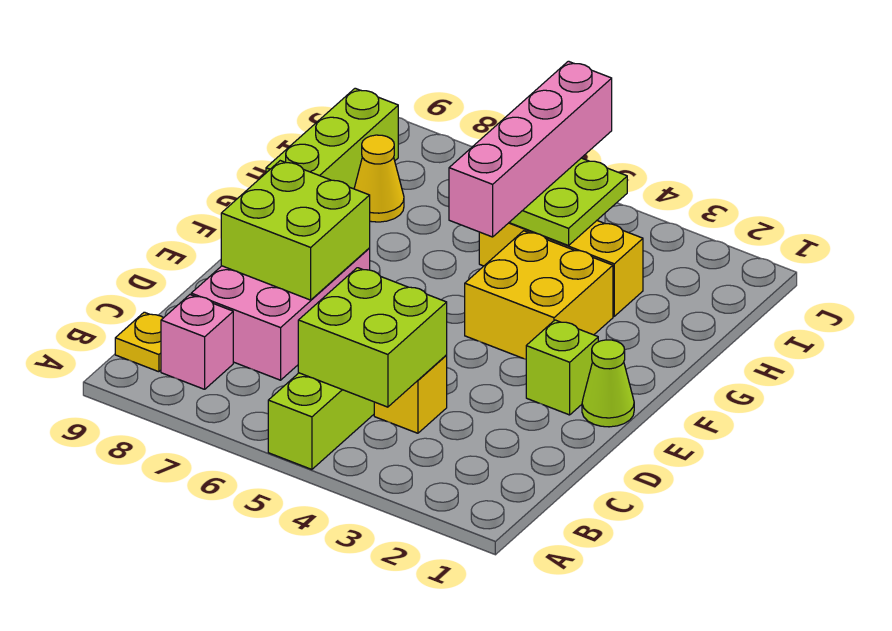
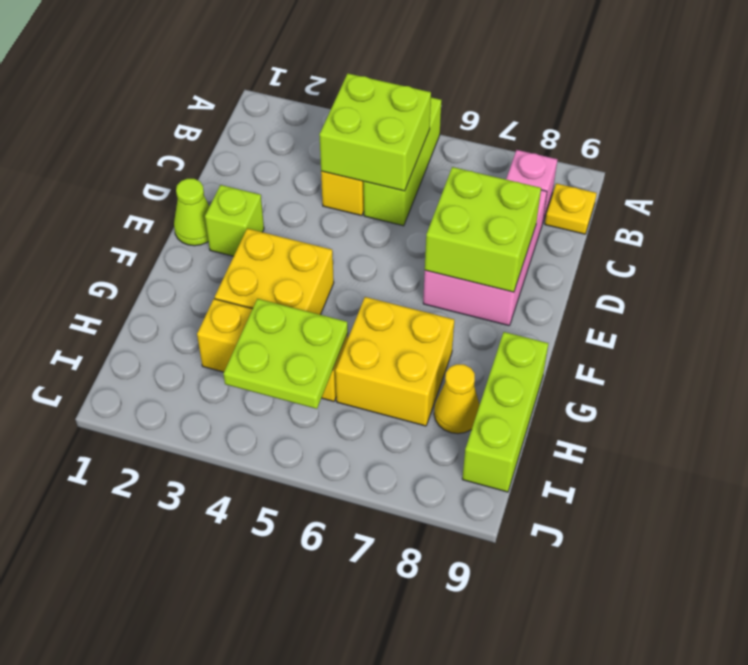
pink 1x4 brick [449,61,612,237] -> none
none -> yellow 2x2 brick [335,297,454,426]

